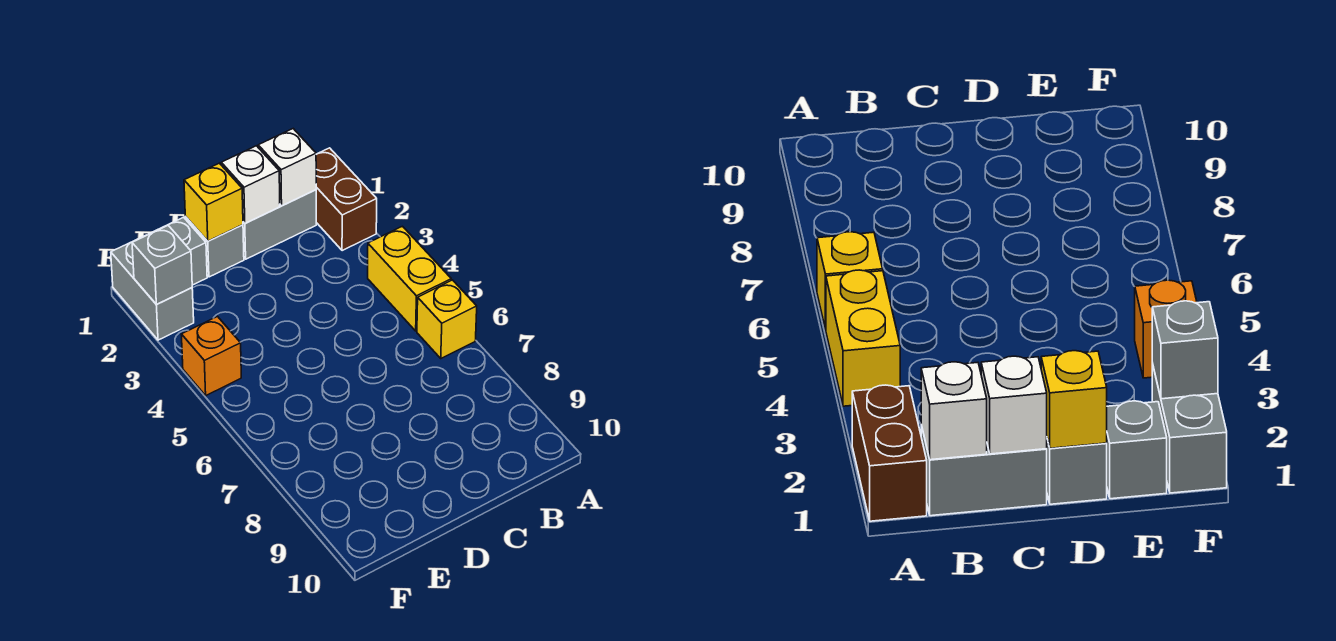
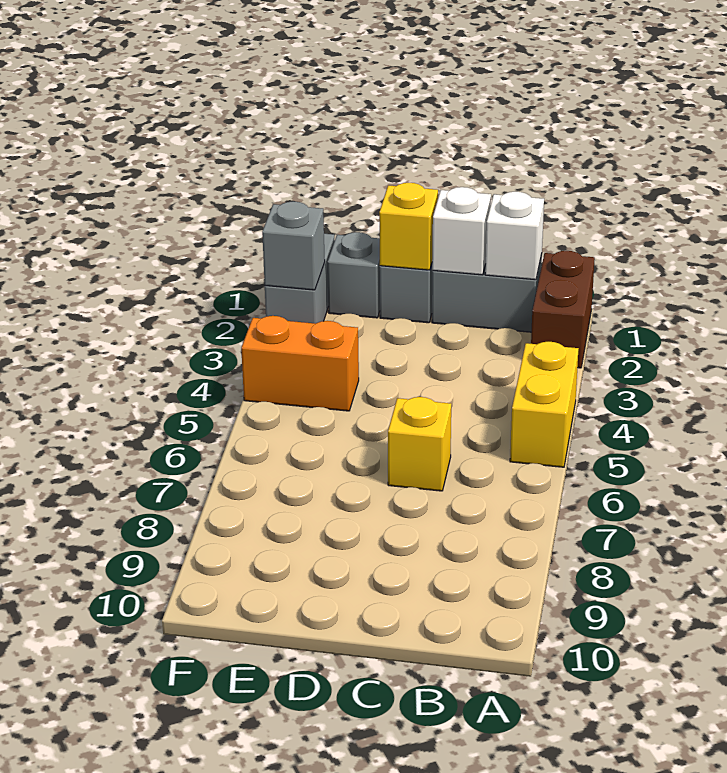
yellow 1x1 brick [417,280,477,358] -> yellow 1x1 brick moved to [388,397,451,491]
orange 1x1 brick [181,317,241,395] -> orange 1x2 brick [241,316,359,411]

